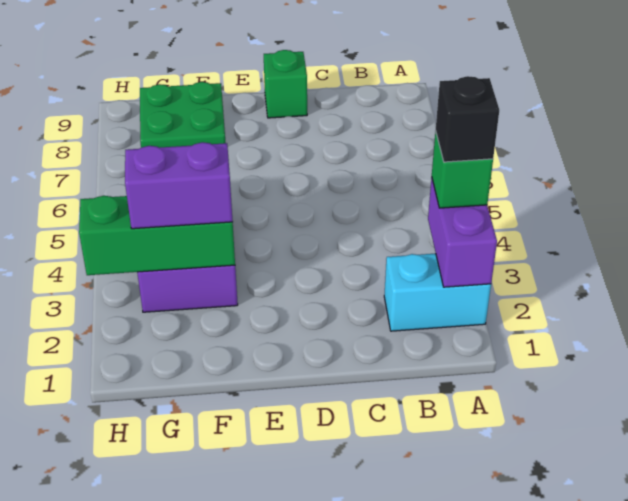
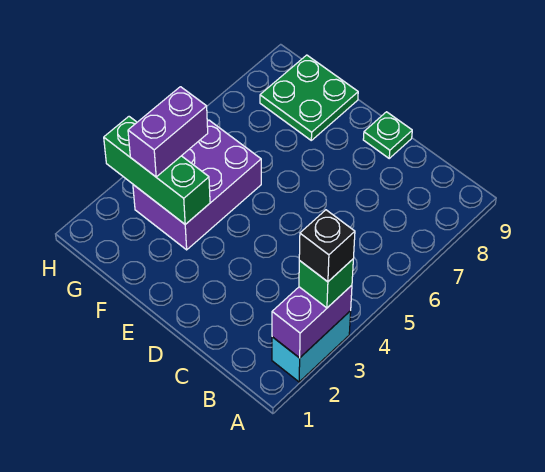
cyan 1x2 brick [384,253,491,331] -> cyan 1x2 brick turned to [272,311,351,382]
green 1x1 brick [264,50,307,118] -> green 1x1 plate [363,112,412,158]
purple 1x2 brick [125,142,233,229] -> purple 1x2 brick turned to [128,87,208,177]

